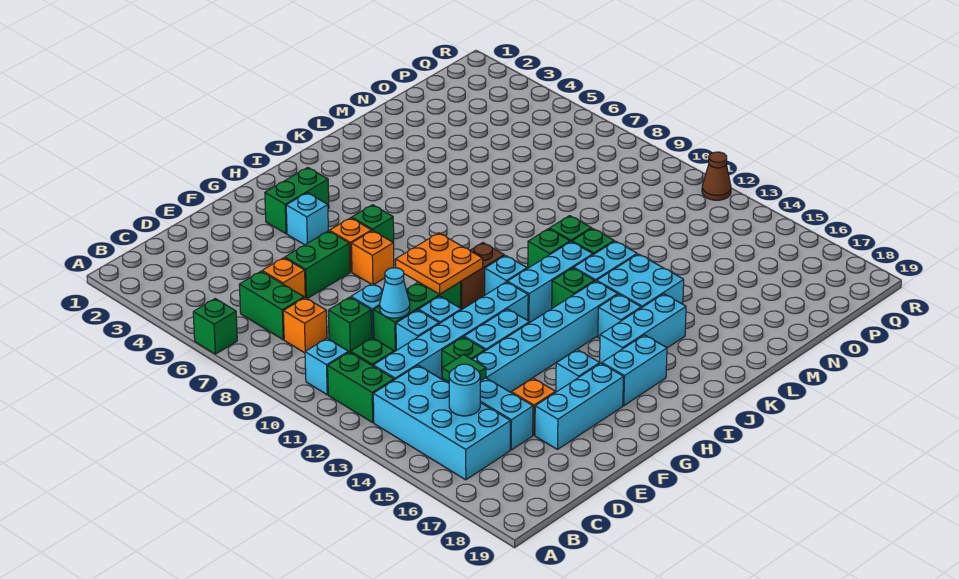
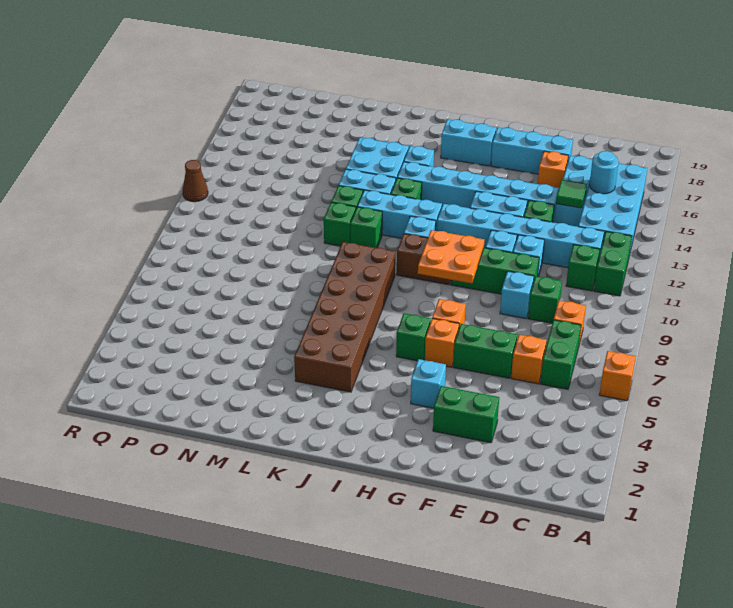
green 1x1 brick [193,299,237,354] -> orange 1x1 brick [599,351,636,401]
cyan 1x1 brick [305,338,348,395] -> none
cyan 1x1 cone [380,268,410,318] -> none
green 1x2 brick [265,168,329,234] -> green 1x2 brick moved to [433,386,499,443]
cyan 1x1 brick [556,350,600,392] -> none
cyan 1x3 brick [600,294,686,364] -> none
none -> brown 2x6 brick [294,242,395,392]

